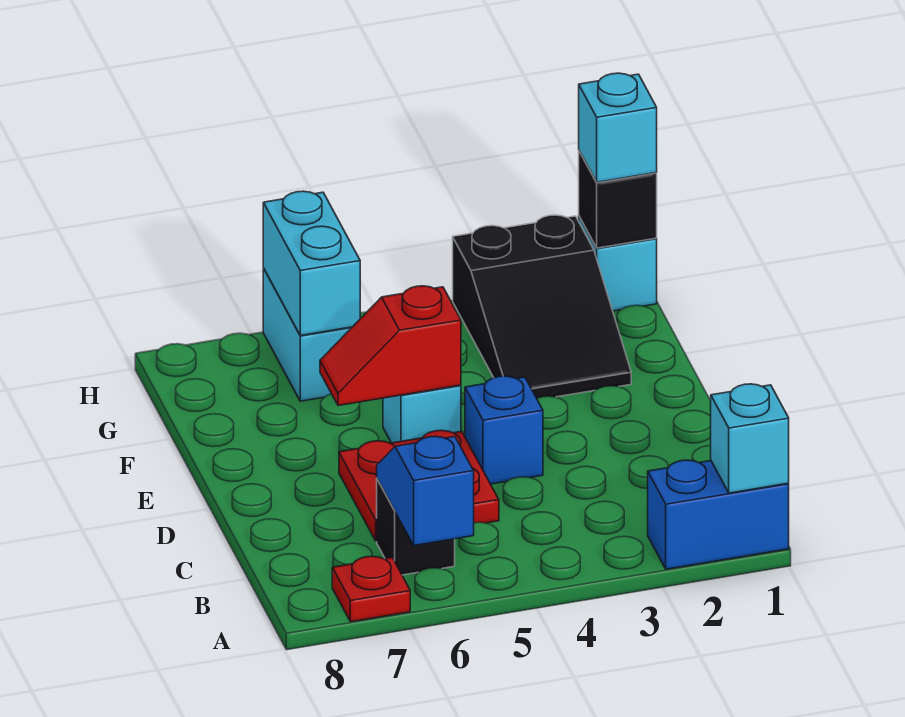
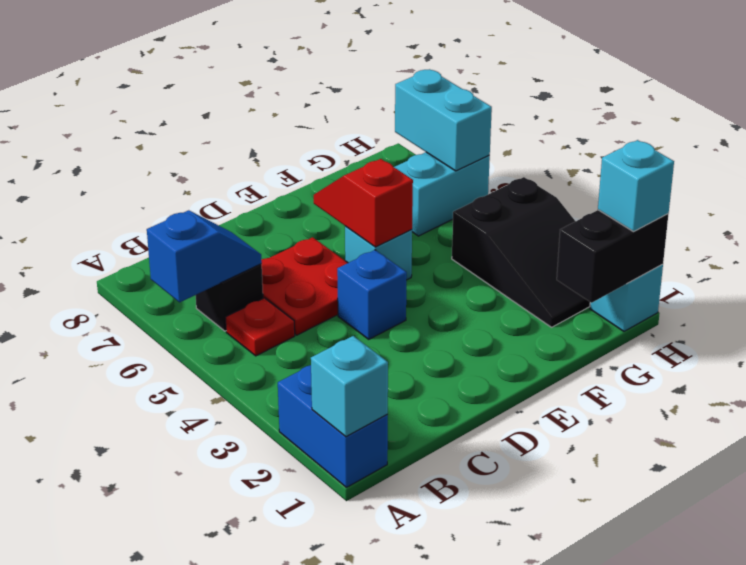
red 1x1 plate [332,556,410,622] -> red 1x1 plate moved to [225,298,295,356]
black 2x3 slope [453,215,631,398] -> black 2x3 slope turned to [452,177,590,327]
cyan 1x2 brick [263,191,360,336] -> cyan 1x2 brick turned to [395,69,492,171]
black 1x1 brick [579,151,657,248] -> black 1x2 brick [557,210,668,303]

